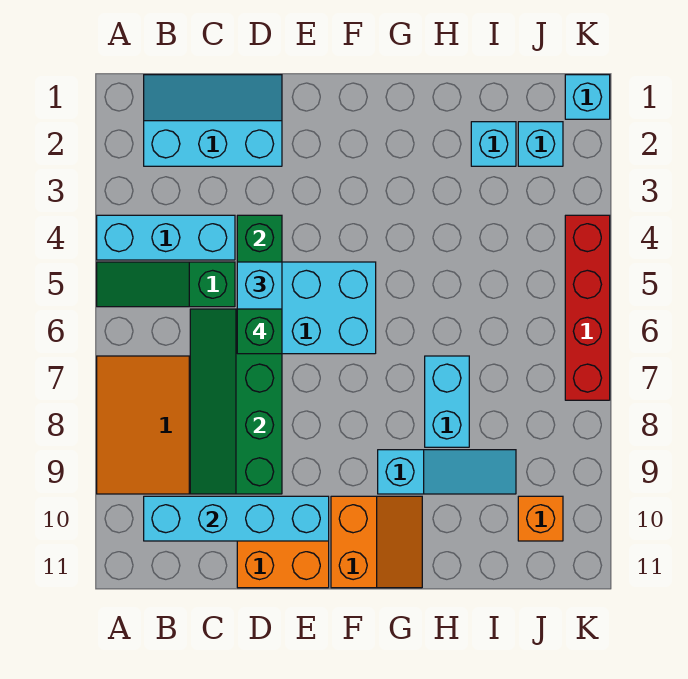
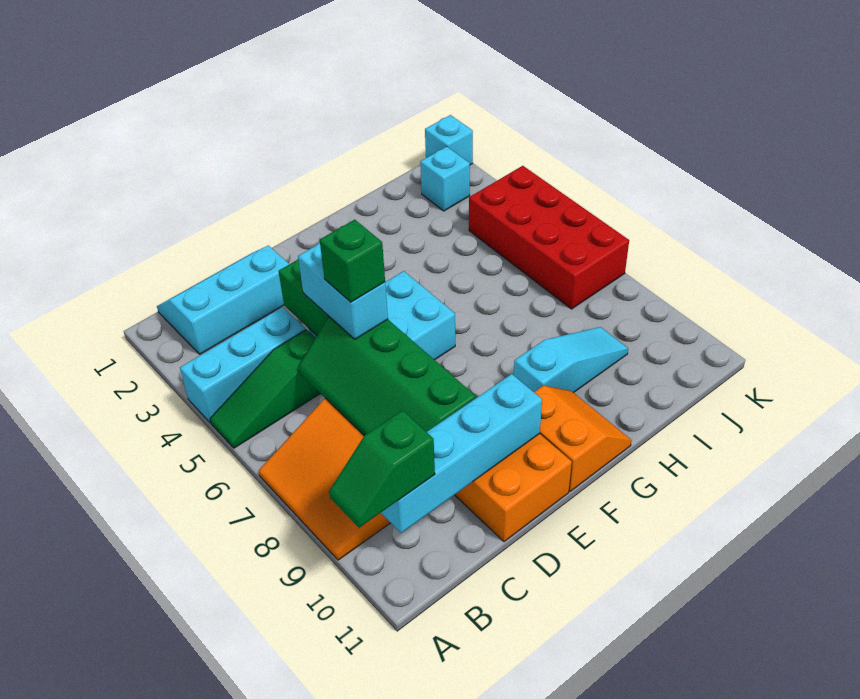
none -> green 1x2 slope [329,410,435,528]
cyan 1x2 brick [425,356,469,447] -> none
cyan 1x1 brick [471,122,516,166] -> none
orange 1x1 brick [518,496,563,541] -> none
red 1x4 brick [565,215,610,400] -> red 2x4 brick [469,166,629,309]

